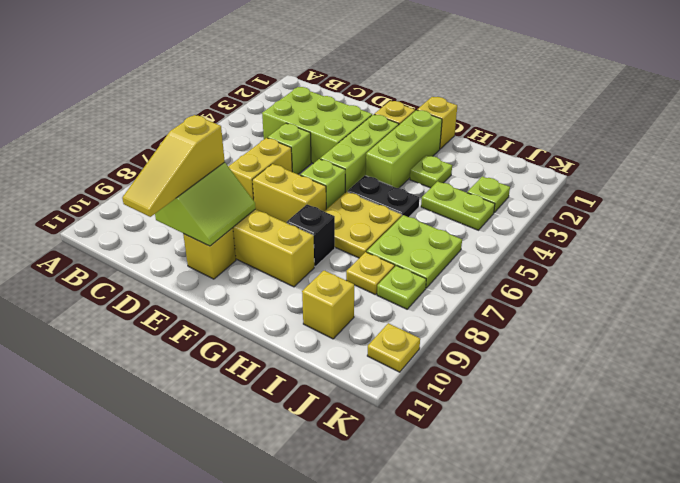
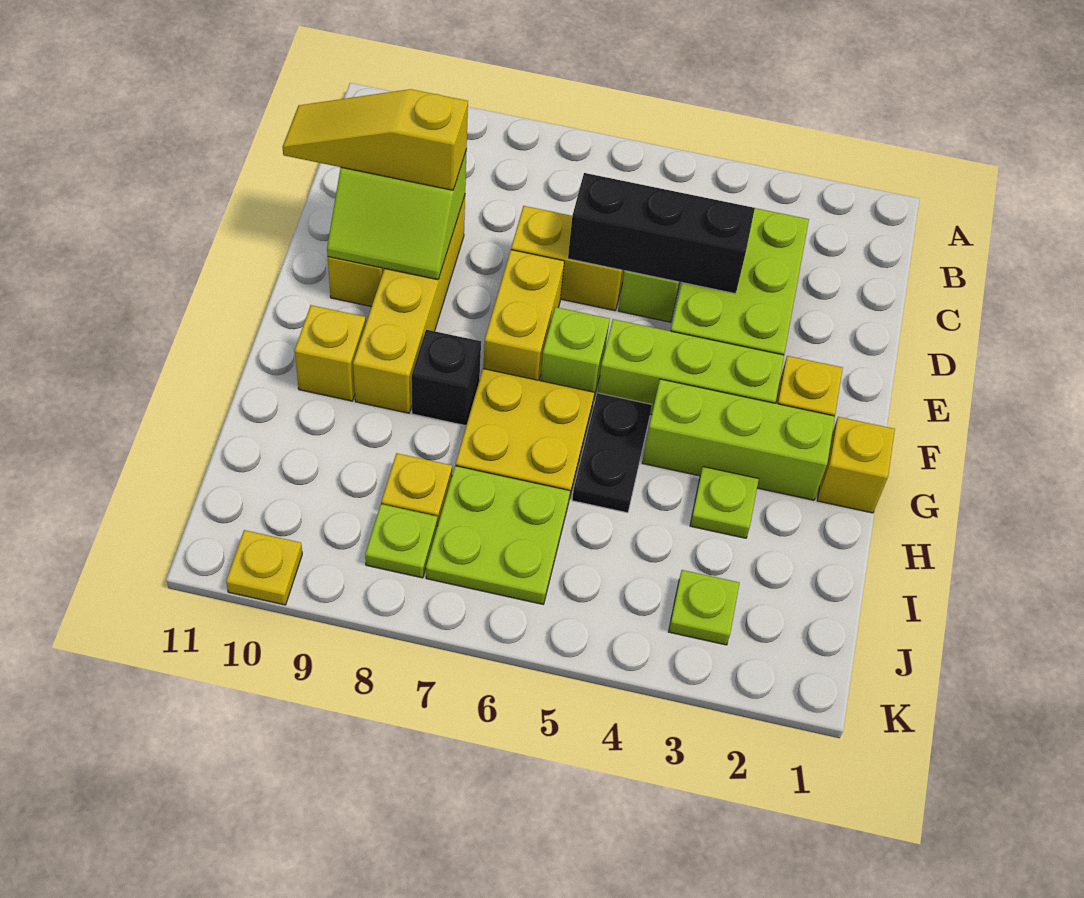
none -> black 1x3 brick [568,173,755,294]
lime 1x2 plate [421,181,495,230] -> none
yellow 1x1 brick [302,270,354,339] -> yellow 1x1 brick moved to [295,305,366,401]

